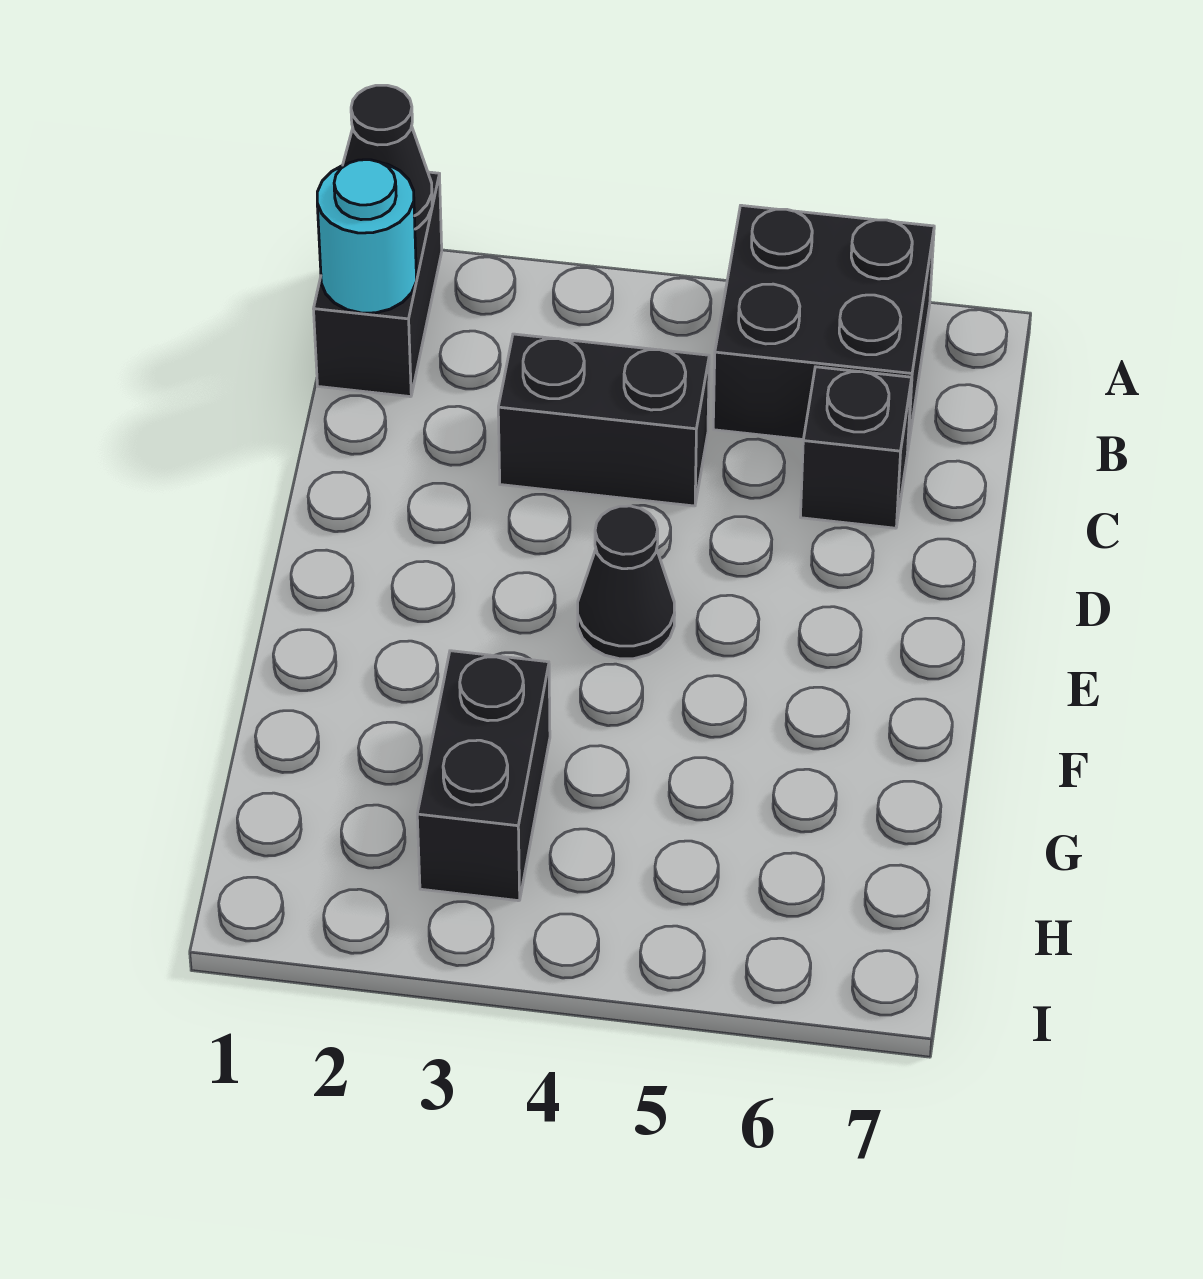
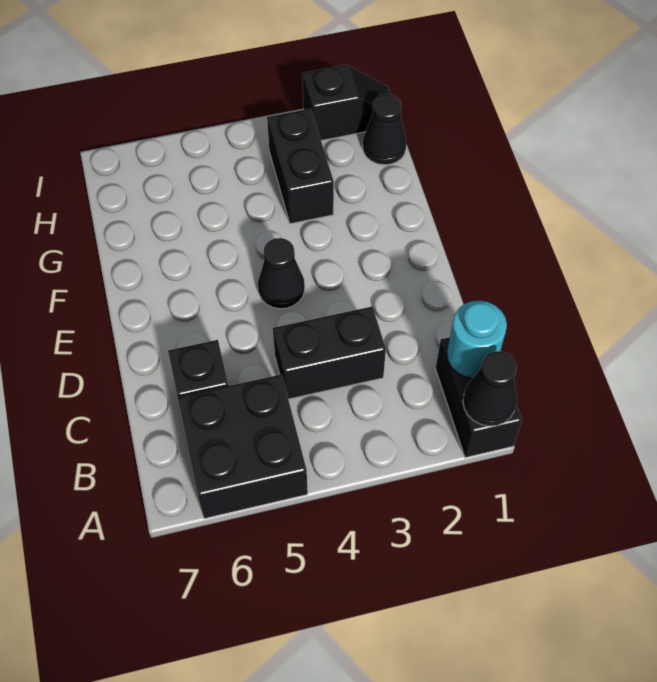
none -> black 1x1 cone [363,94,406,165]
none -> black 1x2 slope [302,65,391,140]

